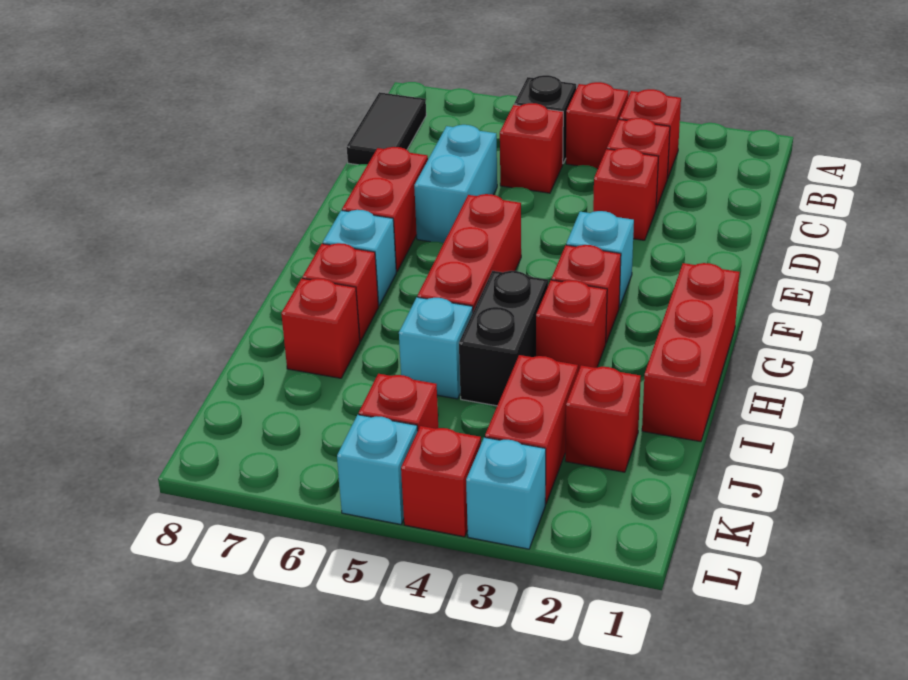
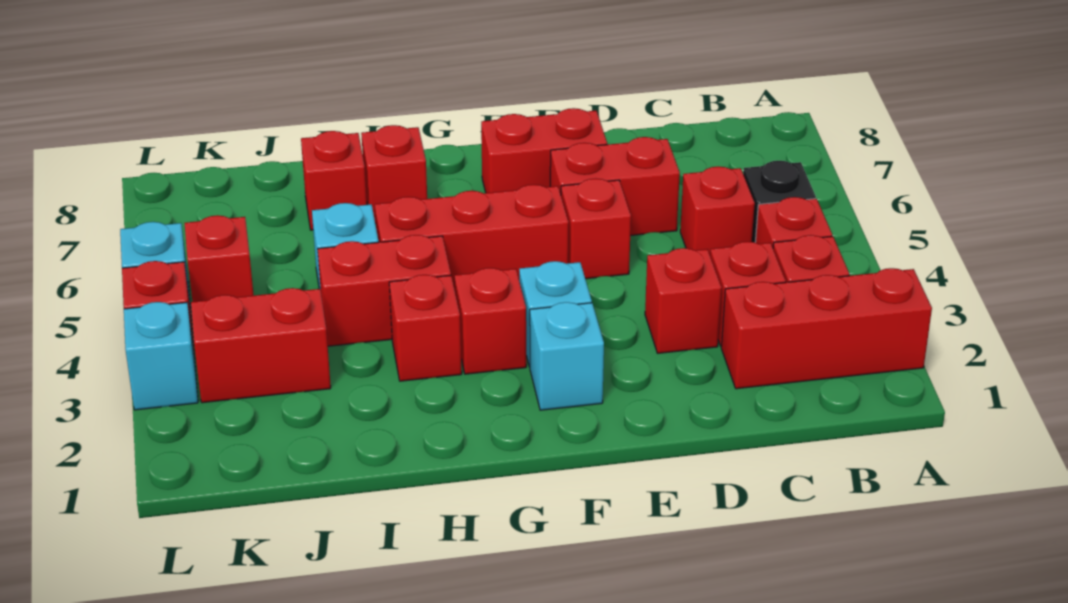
black 1x2 tile [347,92,426,165] -> none
cyan 1x2 brick [414,125,497,243] -> red 1x2 brick [550,137,680,236]
red 1x3 brick [642,263,740,442] -> red 1x3 brick moved to [721,268,932,389]
cyan 1x1 brick [323,210,396,306] -> cyan 1x1 brick moved to [530,302,604,410]
black 1x2 brick [459,271,548,406] -> red 1x2 brick [318,235,451,346]
red 1x1 brick [565,365,641,472] -> red 1x1 brick moved to [561,178,631,279]

